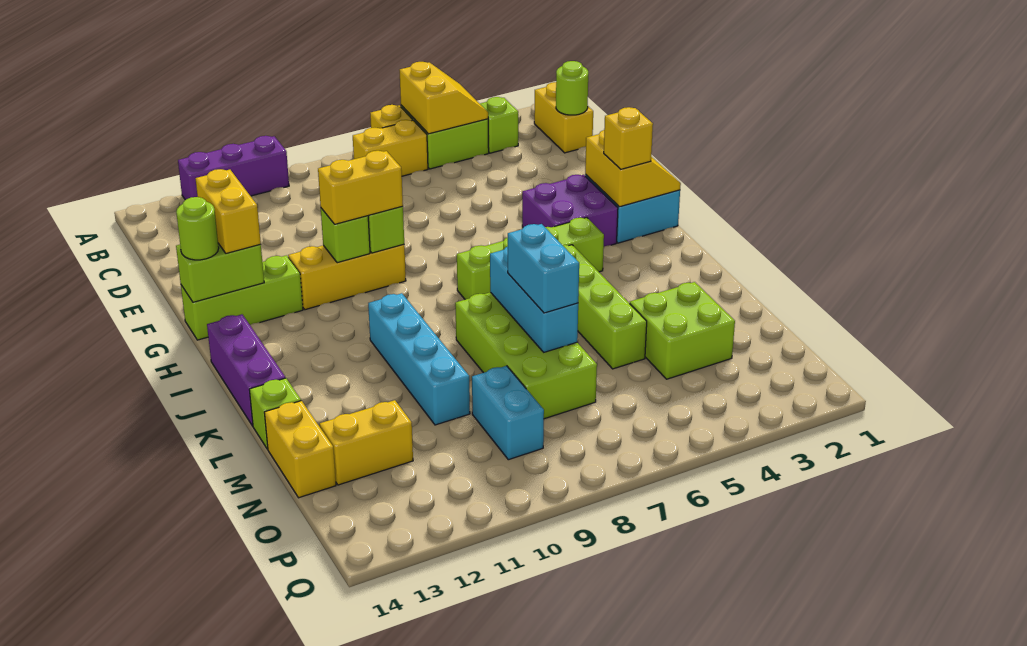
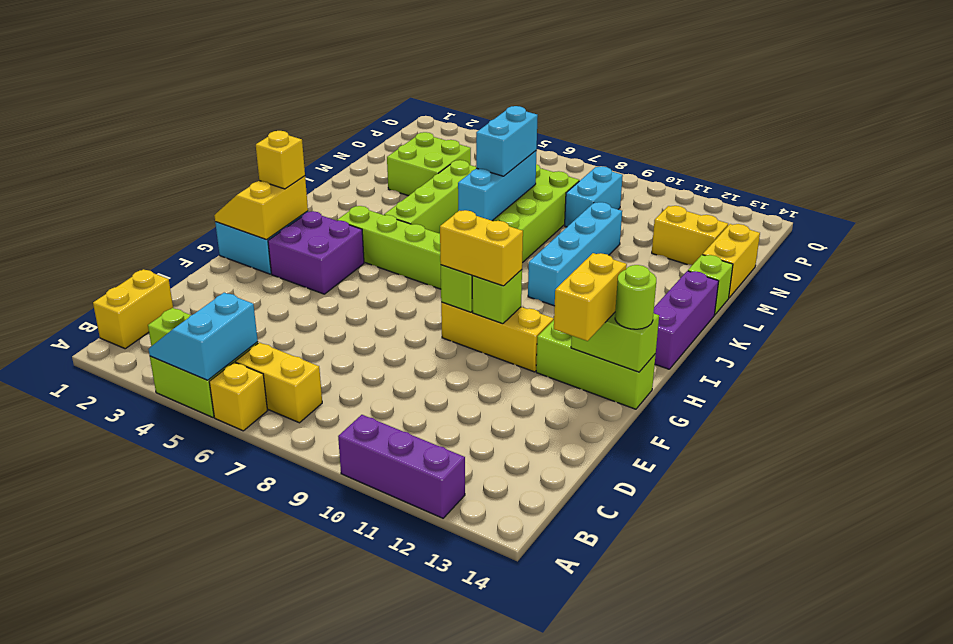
yellow 2x2 slope [400,62,488,134] -> cyan 2x2 slope [148,293,258,380]
lime 1x1 round brick [556,61,588,115] -> none

